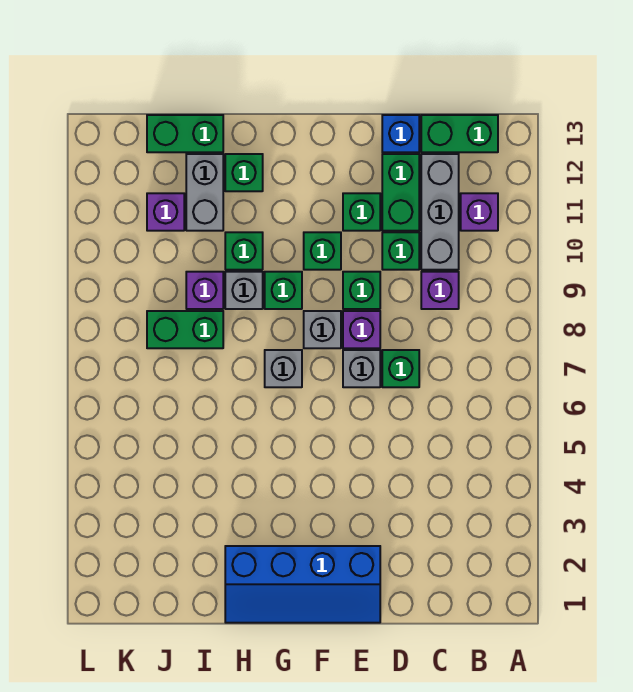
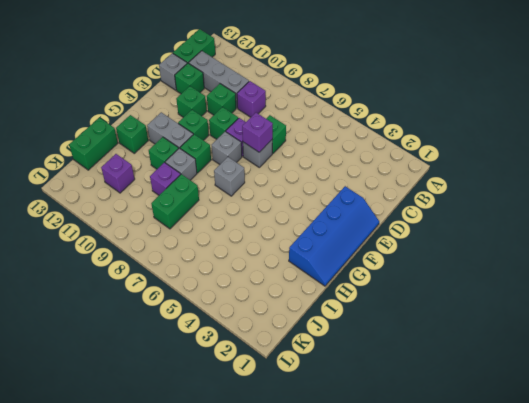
purple 1x1 brick [461,193,498,231] -> purple 1x1 brick moved to [242,113,273,152]
green 1x2 brick [382,154,419,231] -> green 1x1 brick [175,63,204,94]
blue 1x1 brick [382,115,419,152] -> grey 1x1 brick [159,53,187,90]
grey 1x2 brick [186,154,223,231] -> grey 1x2 brick moved to [147,112,193,148]

